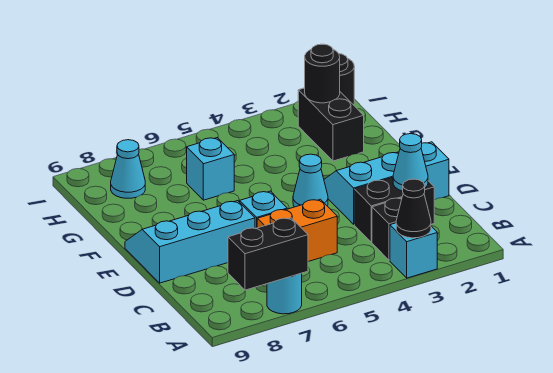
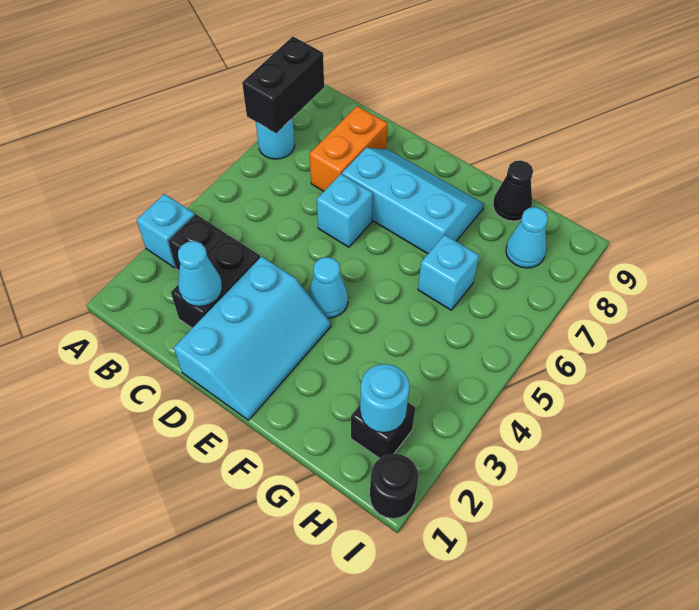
black 1x1 cone [396,179,431,238] -> black 1x1 cone moved to [493,161,533,221]
orange 1x2 brick [257,199,337,262] -> orange 1x2 brick moved to [310,106,388,191]
cyan 2x3 slope [125,201,255,283] -> cyan 2x3 slope turned to [342,148,484,254]
black 1x2 brick [298,88,364,161] -> black 1x1 brick [351,403,415,458]
black 1x1 round brick [305,44,340,103] -> cyan 1x1 round brick [360,364,410,433]

